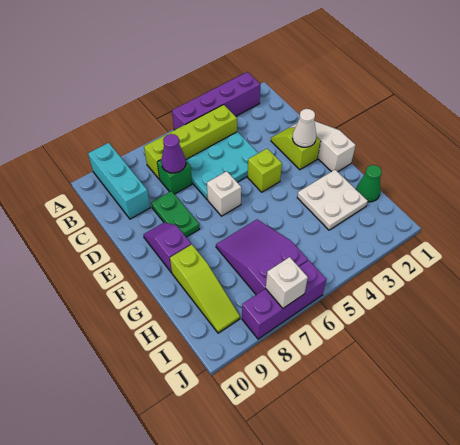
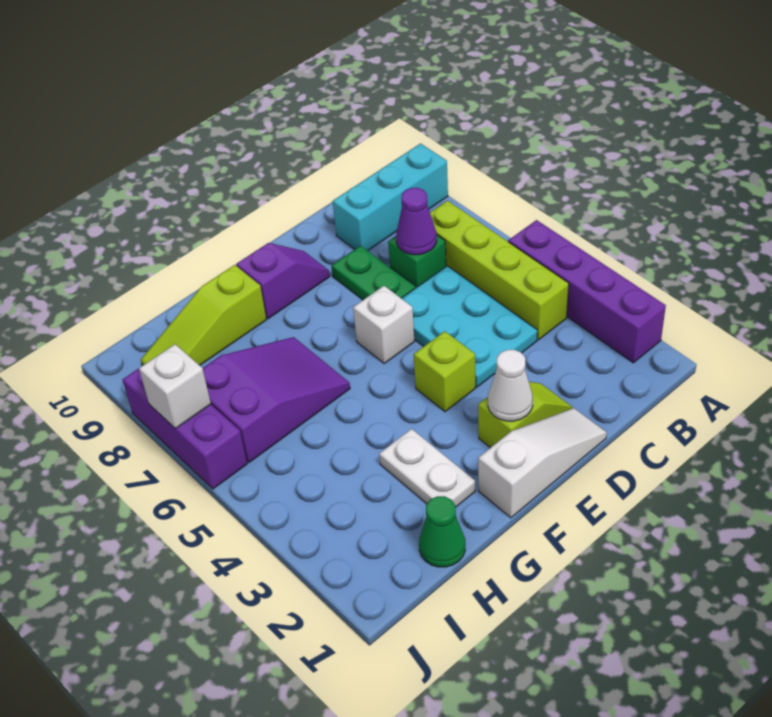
green 1x2 plate [151,191,200,237] -> green 1x2 plate turned to [331,246,416,300]
white 2x2 plate [297,170,368,230] -> white 1x2 plate [379,429,475,507]

